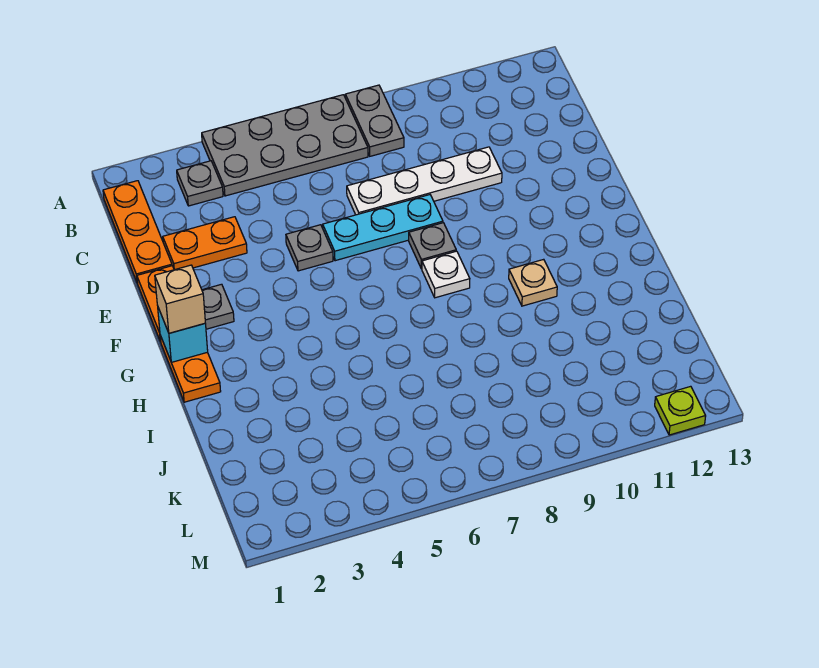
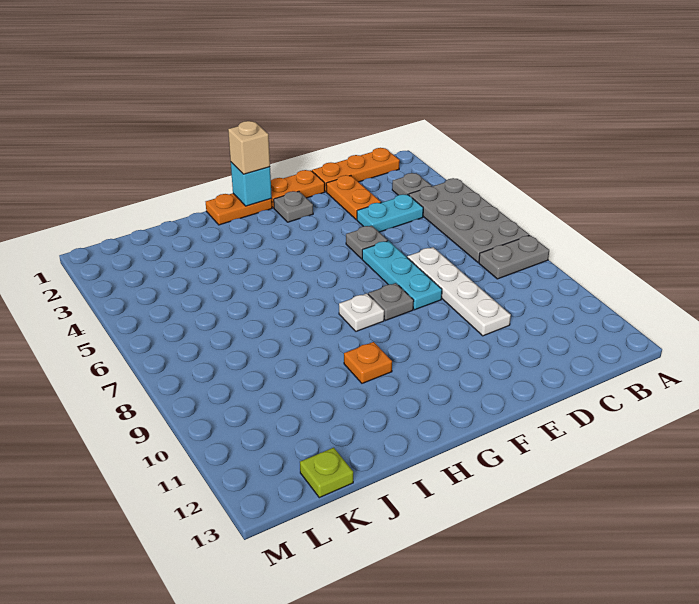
none -> cyan 1x2 plate [357,194,423,232]
tan 1x1 plate [509,259,557,306] -> orange 1x1 plate [344,342,392,383]
lime 1x1 plate [655,386,706,435] -> lime 1x1 plate moved to [300,448,353,498]

